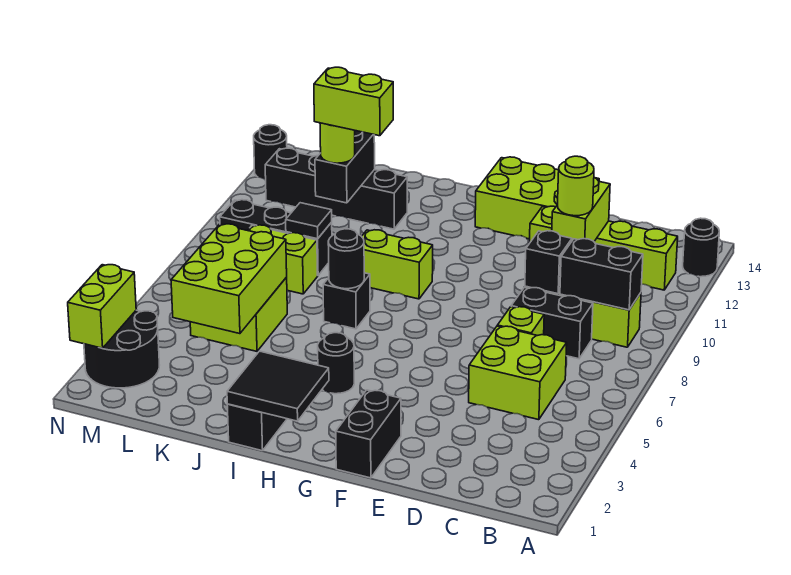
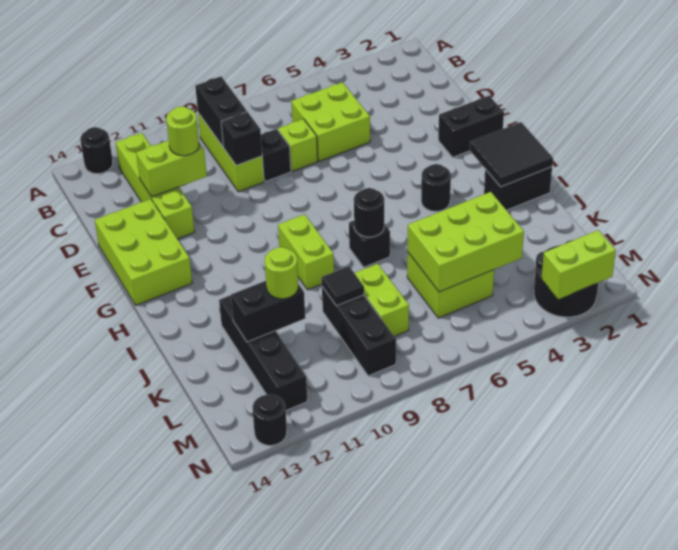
black 1x2 brick [511,287,593,359] -> black 1x1 brick [261,129,291,182]
lime 1x2 brick [314,67,393,136] -> none

